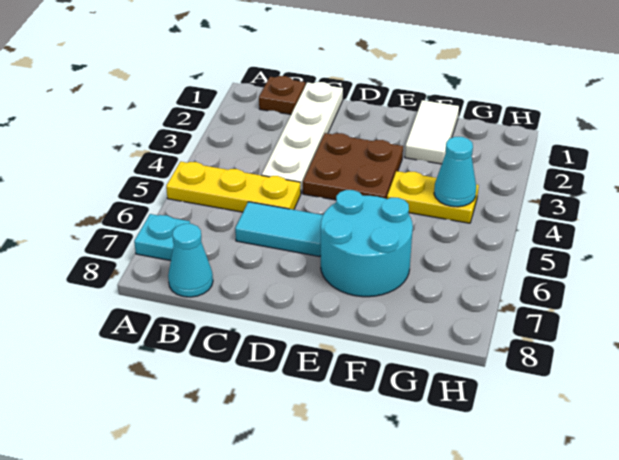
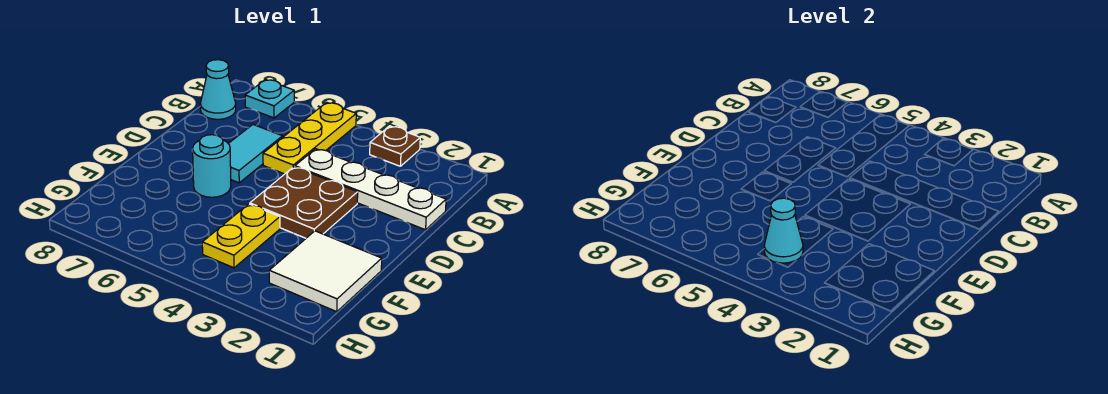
brown 1x1 plate [259,76,305,114] -> brown 1x1 plate moved to [370,126,420,166]
cyan 2x2 round brick [321,190,413,297] -> cyan 1x1 round brick [193,135,231,197]
white 1x2 tile [405,100,459,164] -> white 2x2 tile [269,231,382,312]

